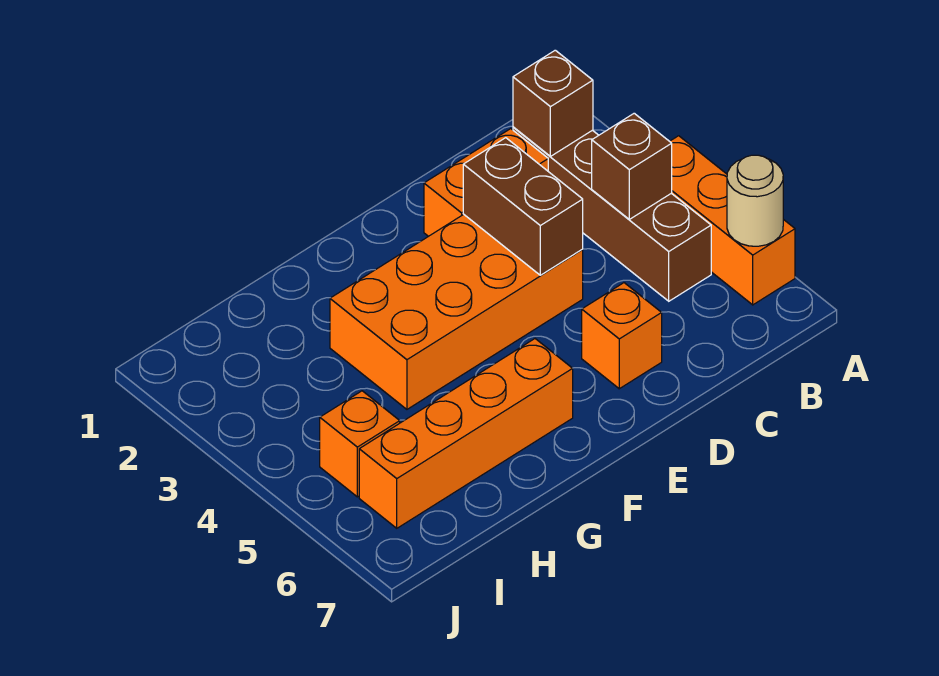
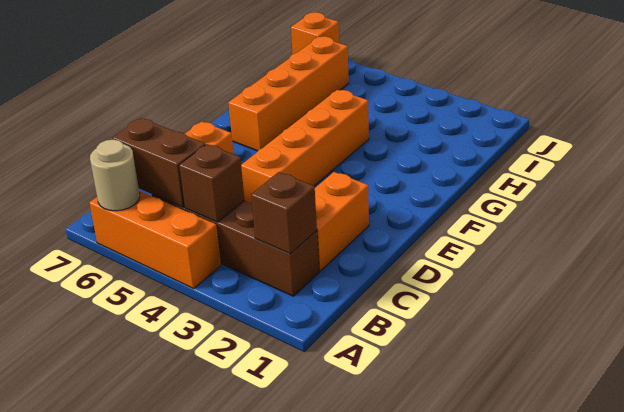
orange 2x4 brick [330,214,583,409] -> orange 1x4 brick [241,90,369,204]
brown 1x2 brick [463,138,583,275] -> brown 1x2 brick moved to [112,118,206,207]
orange 1x1 brick [320,391,400,497] -> orange 1x1 brick moved to [291,12,339,54]

